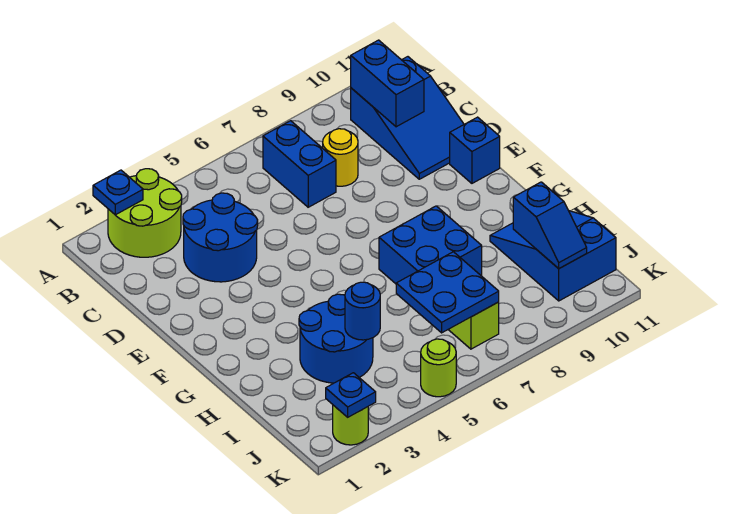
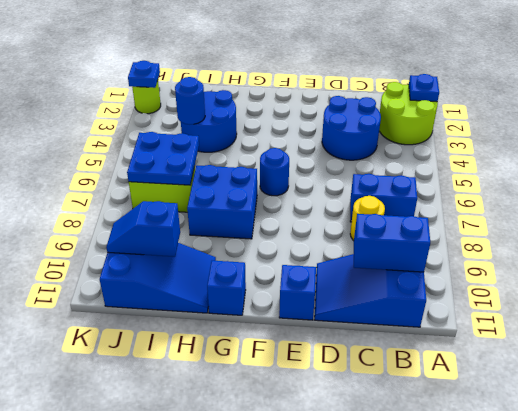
none -> blue 1x1 round brick [260,148,289,196]
none -> blue 1x1 brick [207,261,246,315]
lime 1x1 round brick [421,339,456,397] -> none

